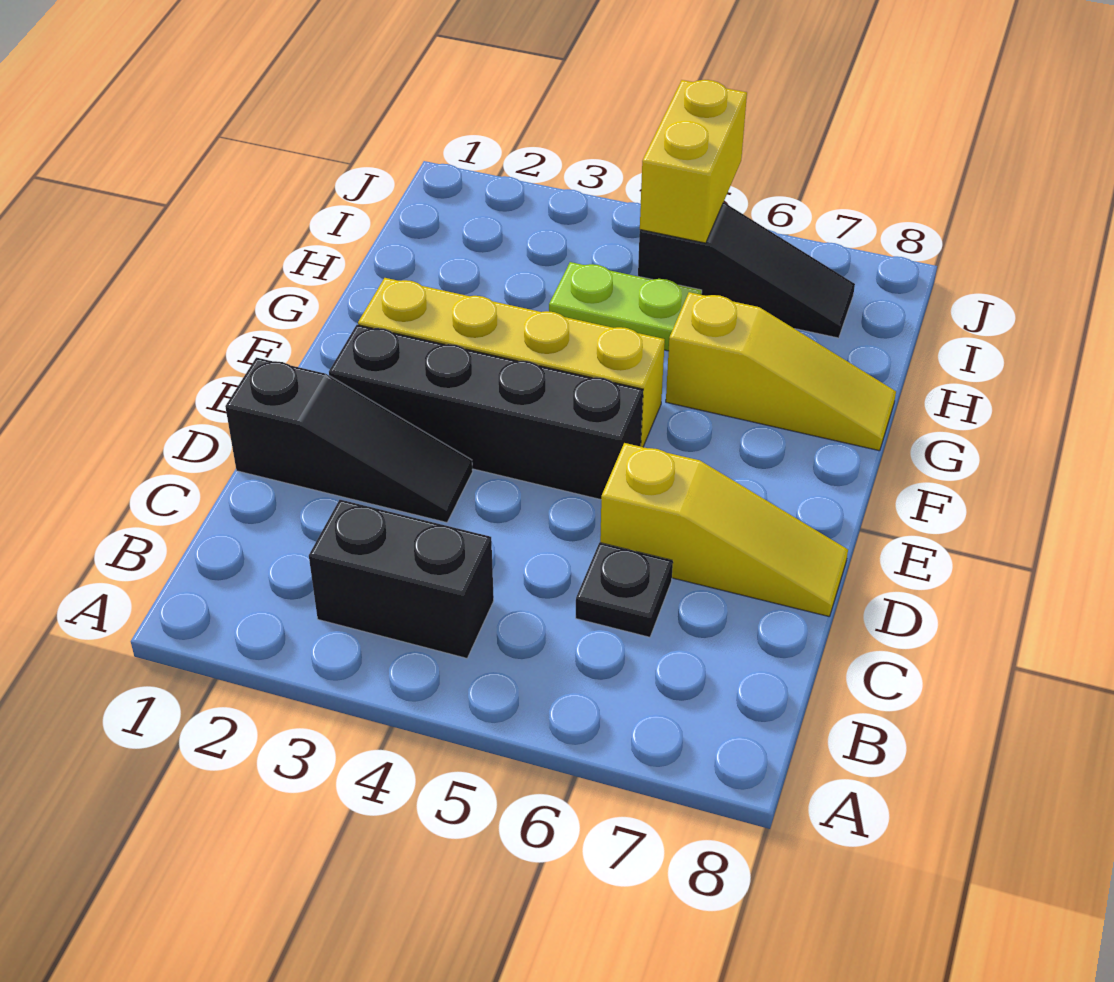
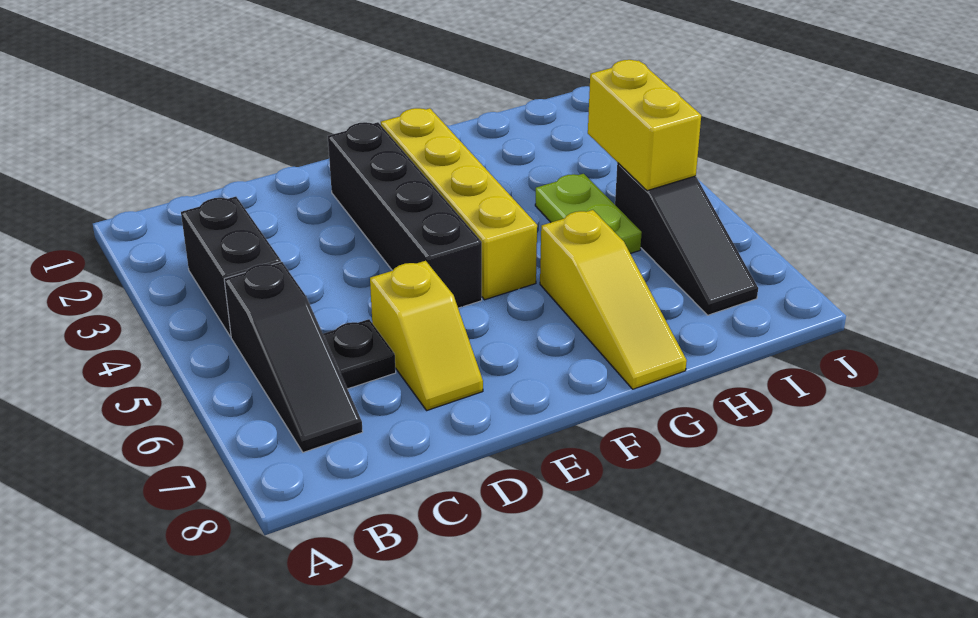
black 1x3 slope [225,358,473,523] -> black 1x3 slope moved to [224,262,363,452]
yellow 1x3 slope [600,443,848,616] -> yellow 1x2 slope [370,261,483,410]
yellow 1x2 brick [640,80,747,243] -> yellow 1x2 brick turned to [588,60,701,191]

